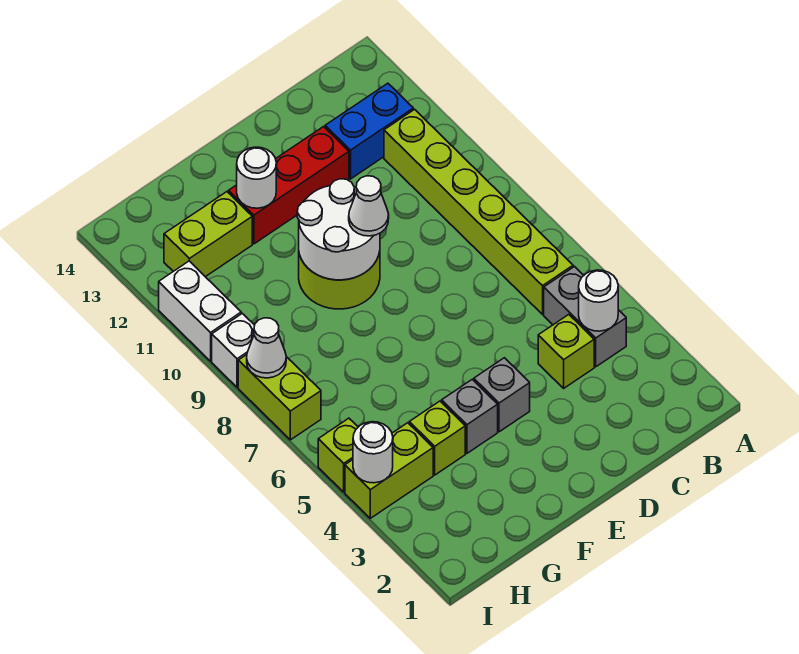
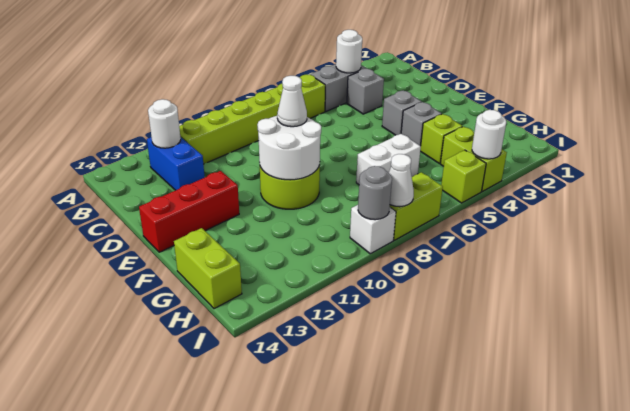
lime 1x1 brick [538,315,594,388] -> grey 1x1 brick [347,69,384,114]
red 1x3 brick [229,127,349,244] -> red 1x3 brick turned to [139,171,239,252]
white 1x1 round brick [237,147,276,208] -> white 1x1 round brick moved to [148,99,181,148]
lime 1x2 brick [164,192,252,277] -> lime 1x2 brick moved to [174,228,242,309]
none -> grey 1x1 round brick [358,166,392,220]
white 1x2 brick [159,261,241,361] -> white 1x2 brick moved to [356,134,421,185]

